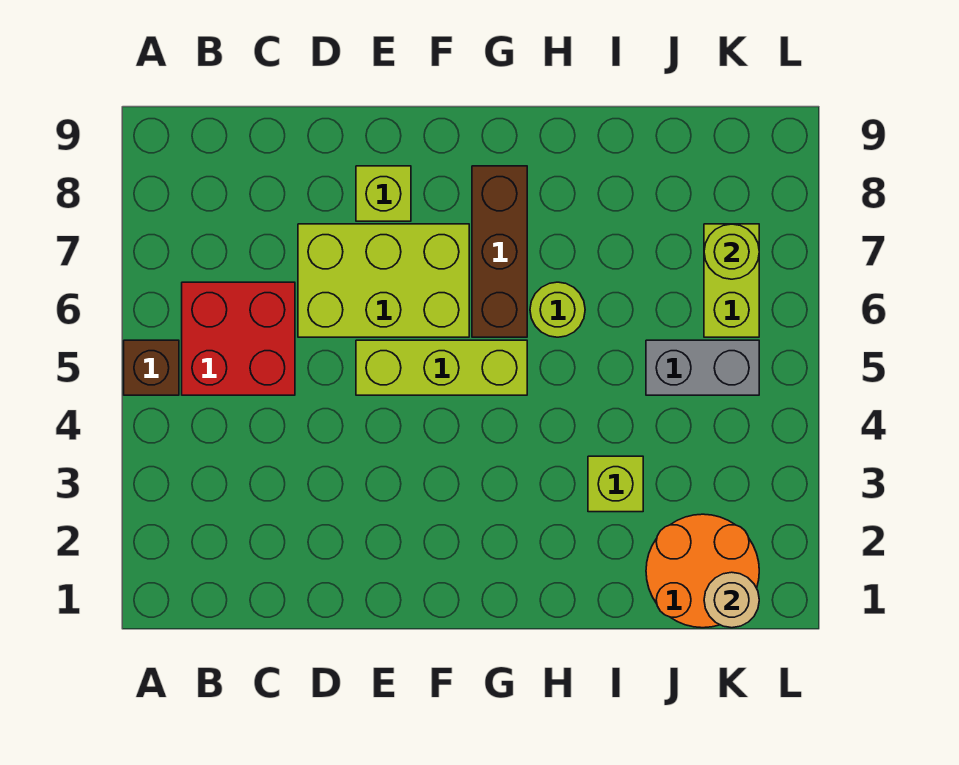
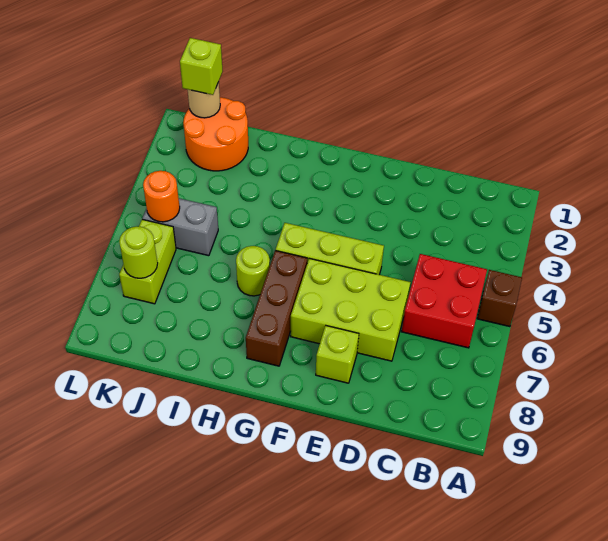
lime 1x1 brick [588,456,643,512] -> lime 1x1 brick moved to [180,38,223,95]
none -> orange 1x1 round brick [143,171,180,222]

